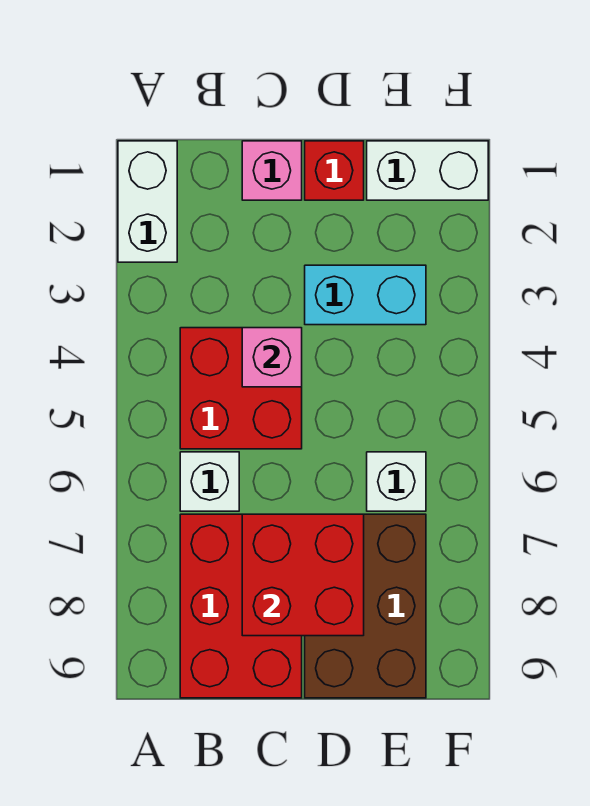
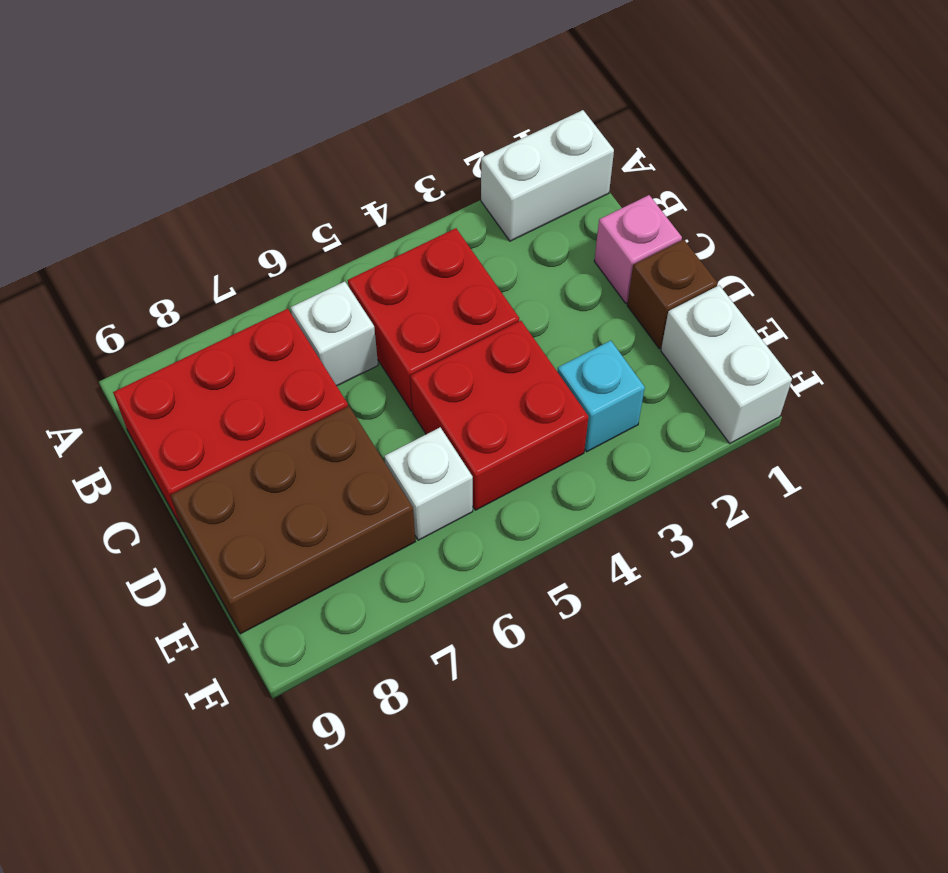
pink 1x1 brick [242,328,302,387] -> none
red 2x2 brick [242,514,364,636] -> red 2x2 brick moved to [410,321,588,510]
red 1x1 brick [305,141,364,200] -> brown 1x1 brick [627,239,718,349]
cyan 1x2 brick [305,265,426,325] -> cyan 1x1 brick [557,341,645,452]

